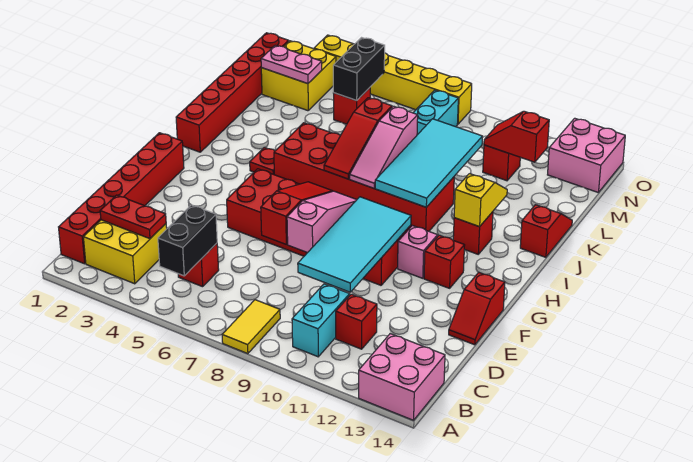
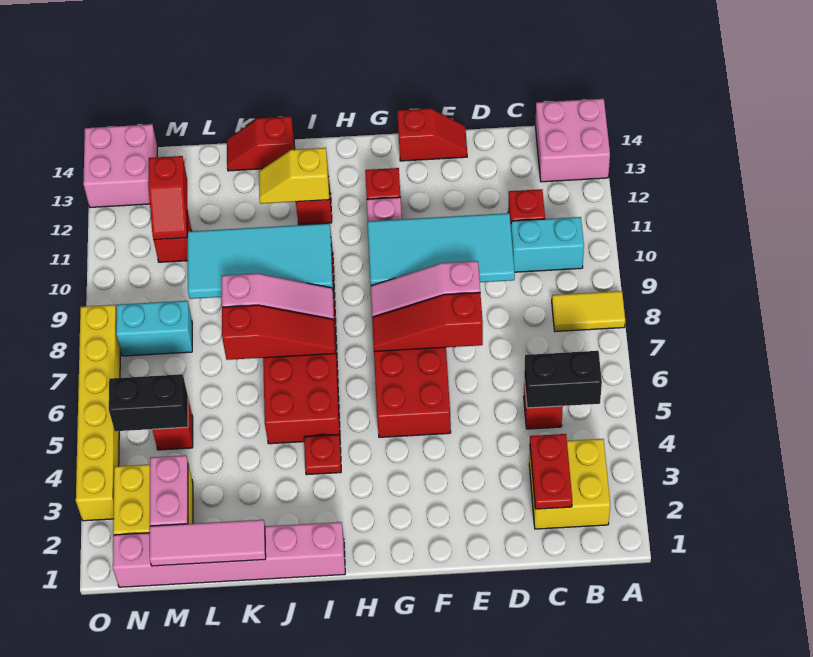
red 1x6 brick [59,133,184,264] -> none
red 1x6 brick [176,33,289,152] -> pink 1x6 brick [113,522,345,587]
none -> pink 1x3 tile [150,520,266,566]

